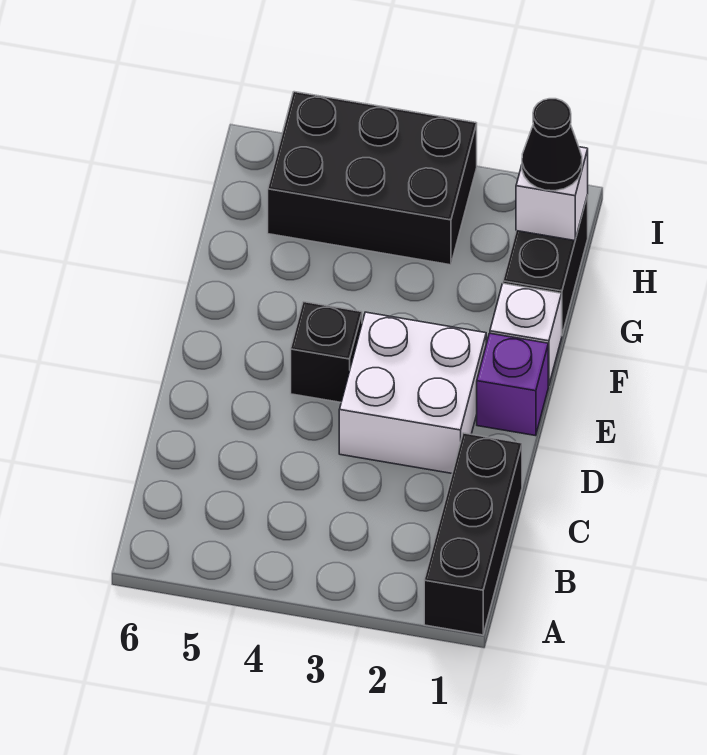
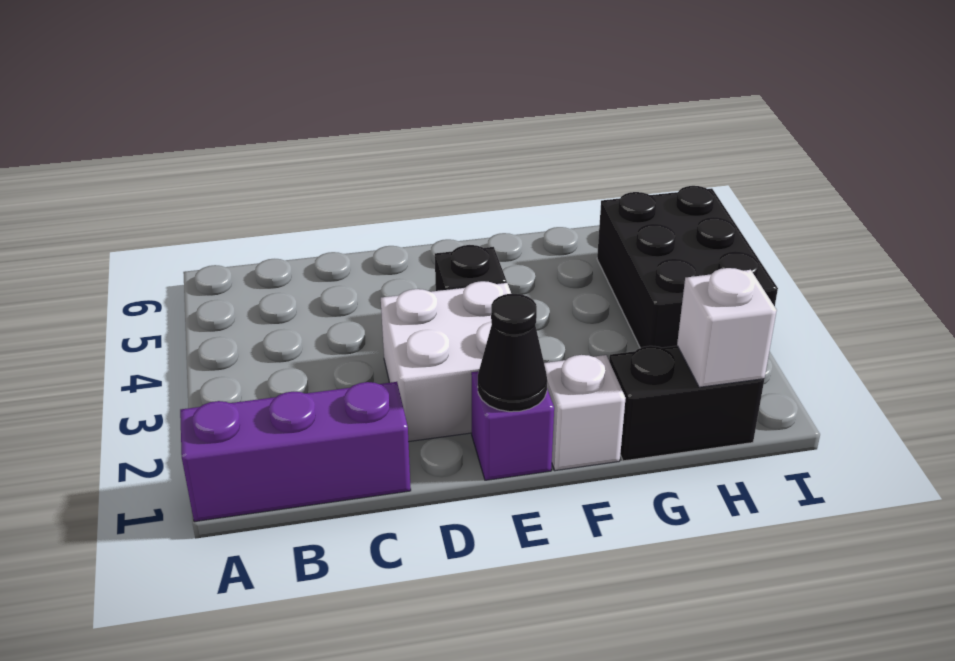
black 1x3 brick [424,433,522,635] -> purple 1x3 brick [180,382,411,522]
black 1x1 cone [522,99,582,191] -> black 1x1 cone moved to [478,294,547,412]

